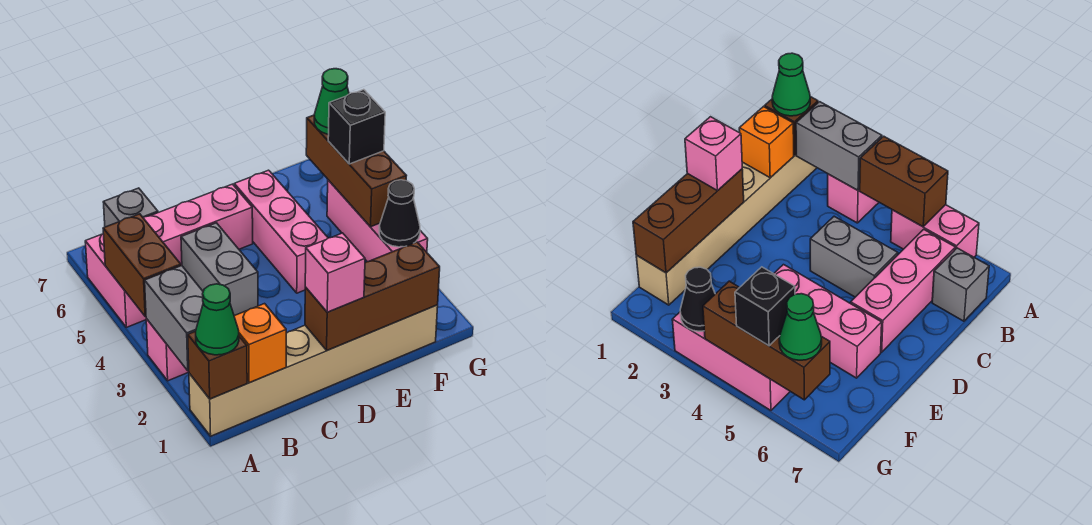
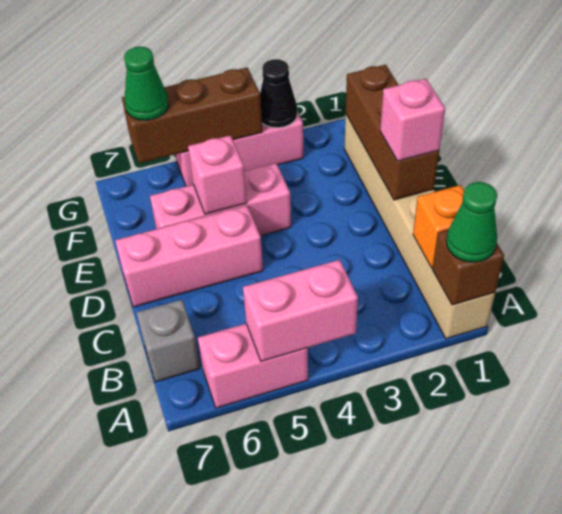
grey 1x2 brick [145,266,203,371] -> none
pink 1x1 brick [146,319,189,381] -> pink 1x1 brick moved to [188,135,247,214]
brown 1x2 brick [103,214,181,316] -> pink 1x2 brick [243,260,358,361]
pink 1x3 brick [143,184,253,266] -> pink 1x3 brick turned to [115,205,263,307]
grey 1x2 brick [181,223,258,316] -> none
black 1x1 brick [328,90,385,164] -> none

